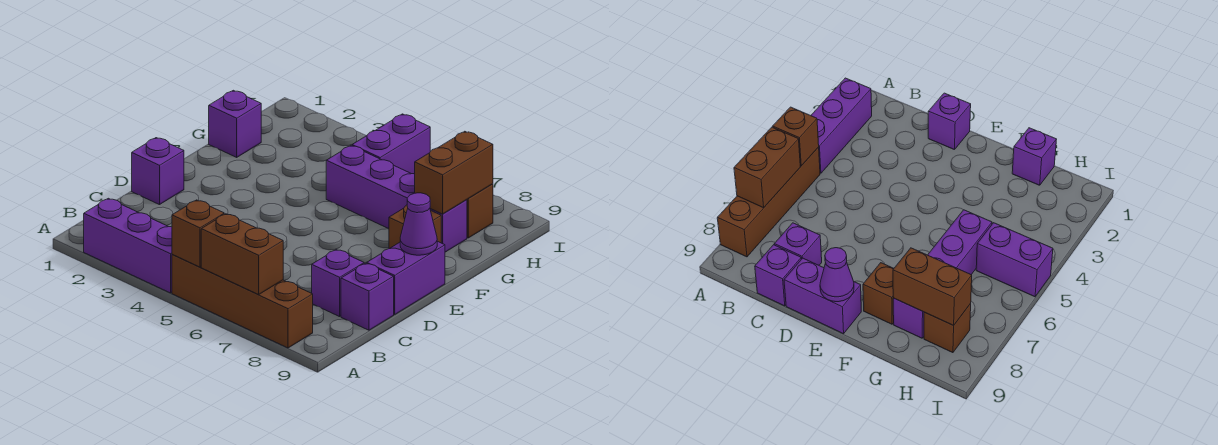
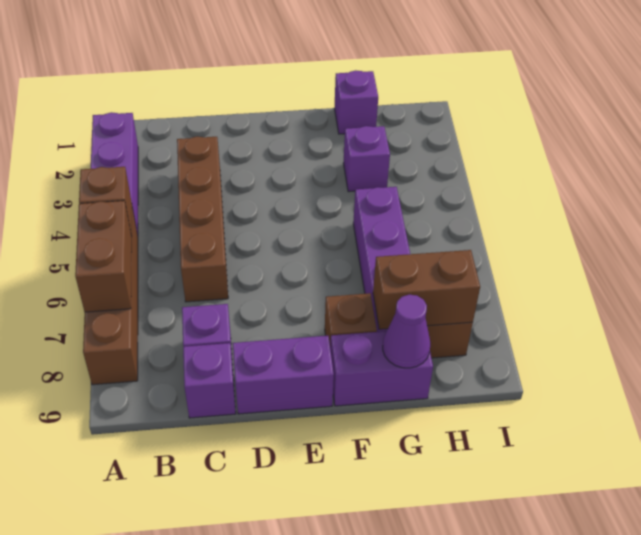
none -> brown 1x4 brick [177,137,228,302]
purple 1x1 brick [132,138,184,205] -> purple 1x1 brick moved to [343,126,390,192]
purple 1x1 cone [400,193,437,255] -> purple 1x1 cone moved to [383,295,430,368]
purple 1x2 brick [352,114,430,174] -> purple 1x2 brick moved to [330,331,433,406]

